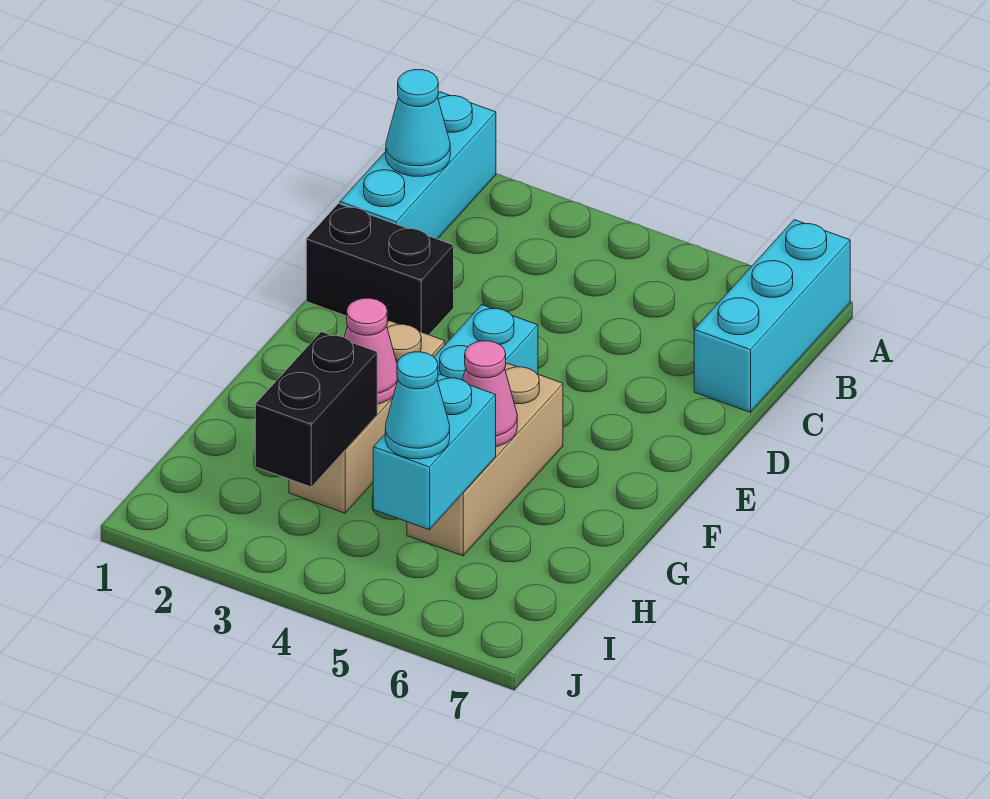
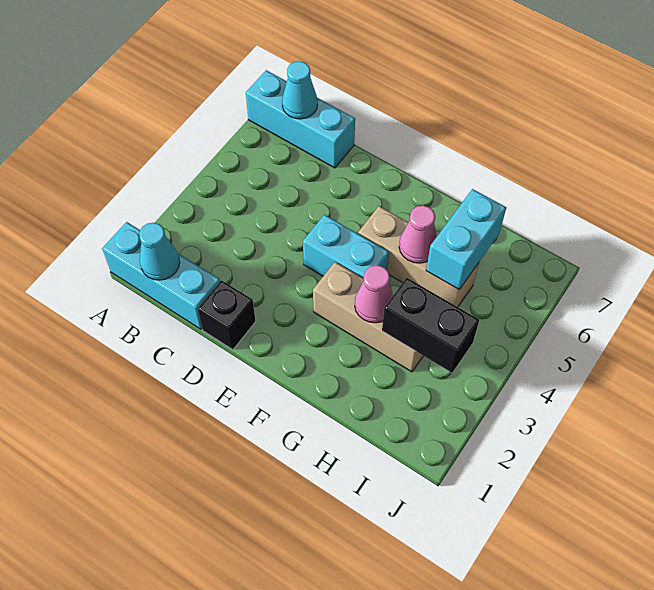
black 1x2 brick [306,204,454,335] -> black 1x1 brick [198,280,256,350]
cyan 1x2 brick [373,374,496,530] -> cyan 1x2 brick turned to [426,189,506,289]
cyan 1x1 cone [385,352,450,459] -> cyan 1x1 cone moved to [282,61,318,119]

